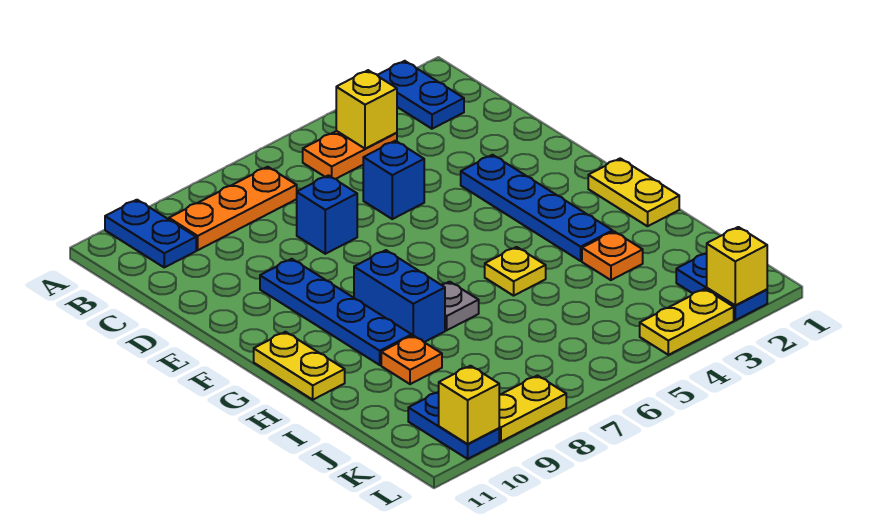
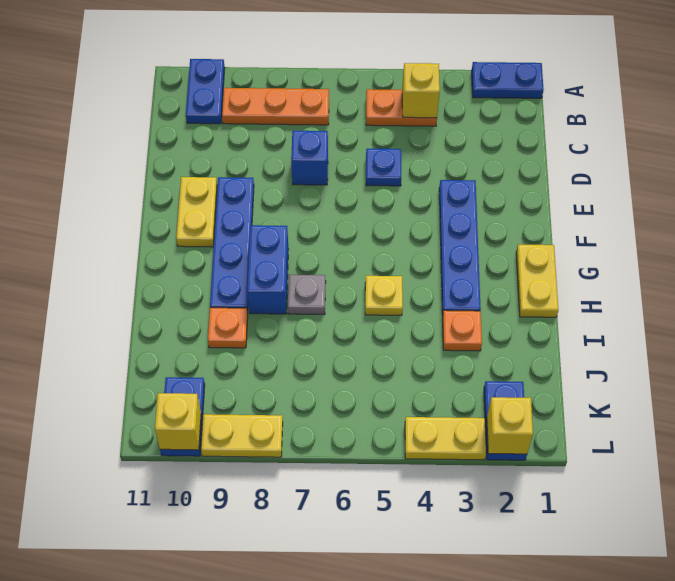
blue 1x2 plate [378,61,464,129] -> blue 1x2 plate turned to [472,62,544,98]
blue 1x1 brick [363,141,424,219] -> blue 1x1 plate [366,149,401,186]
yellow 1x2 plate [254,332,345,400] -> yellow 1x2 plate moved to [176,177,217,247]

